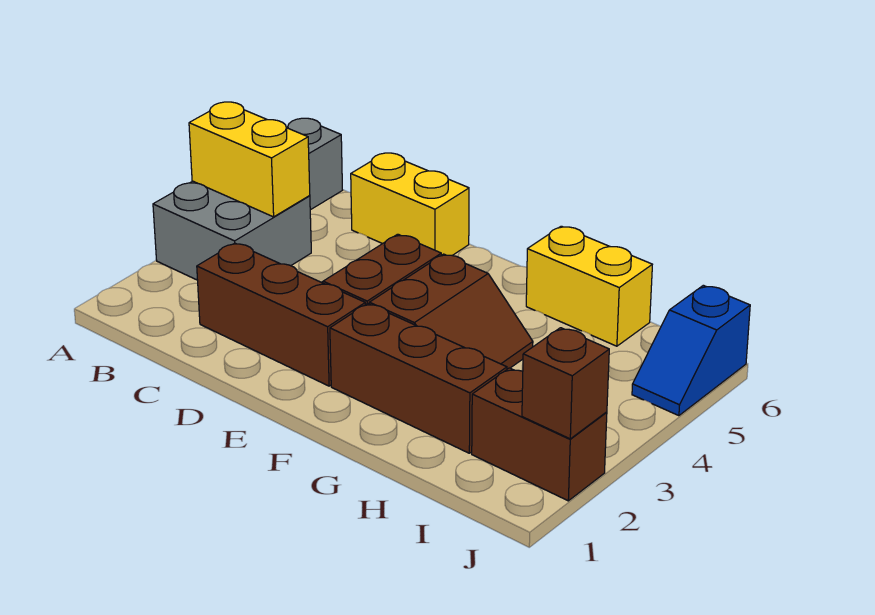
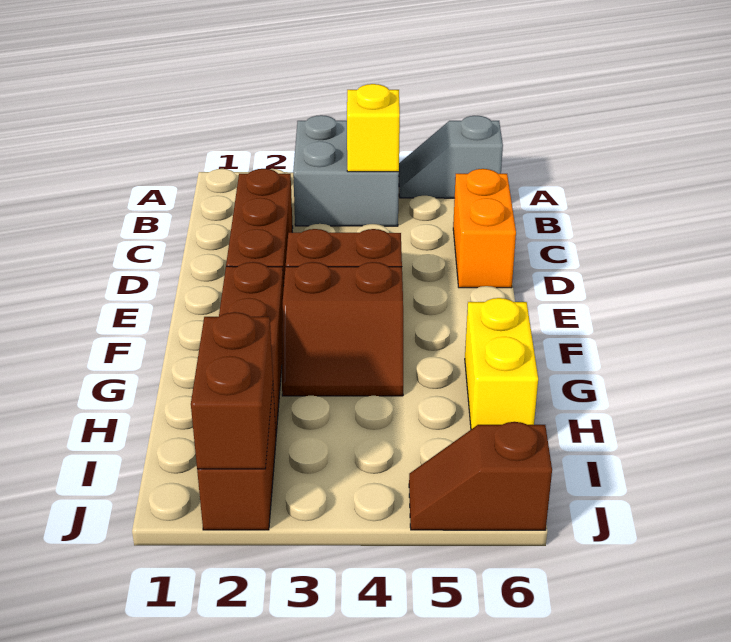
yellow 1x2 brick [189,102,310,217] -> yellow 1x1 brick [347,84,400,172]
yellow 1x2 brick [351,153,469,255] -> orange 1x2 brick [453,169,516,288]
brown 1x1 brick [522,328,609,439] -> brown 1x2 brick [191,312,273,469]
blue 1x2 slope [632,285,750,416] -> brown 1x2 slope [409,422,552,530]

